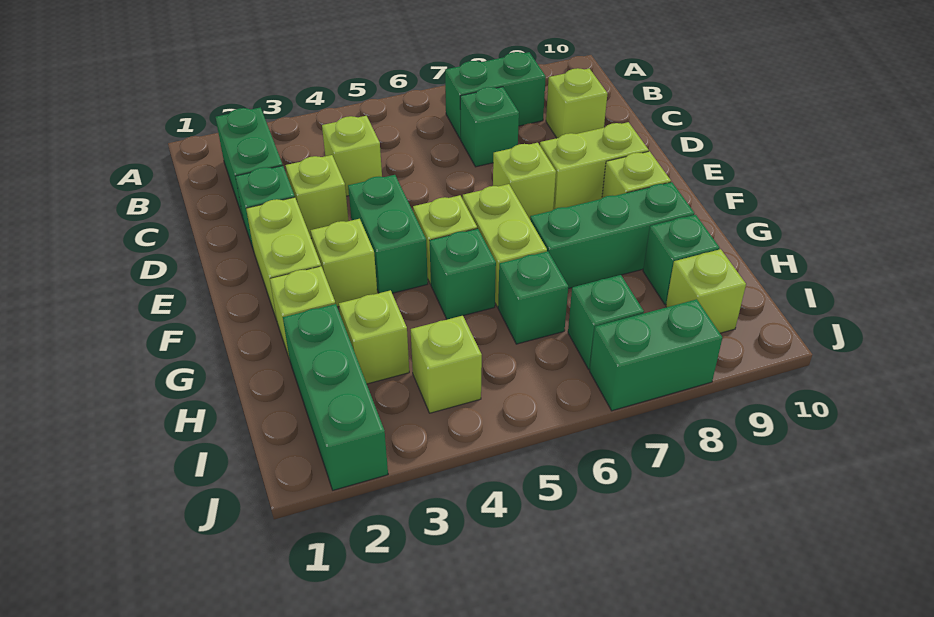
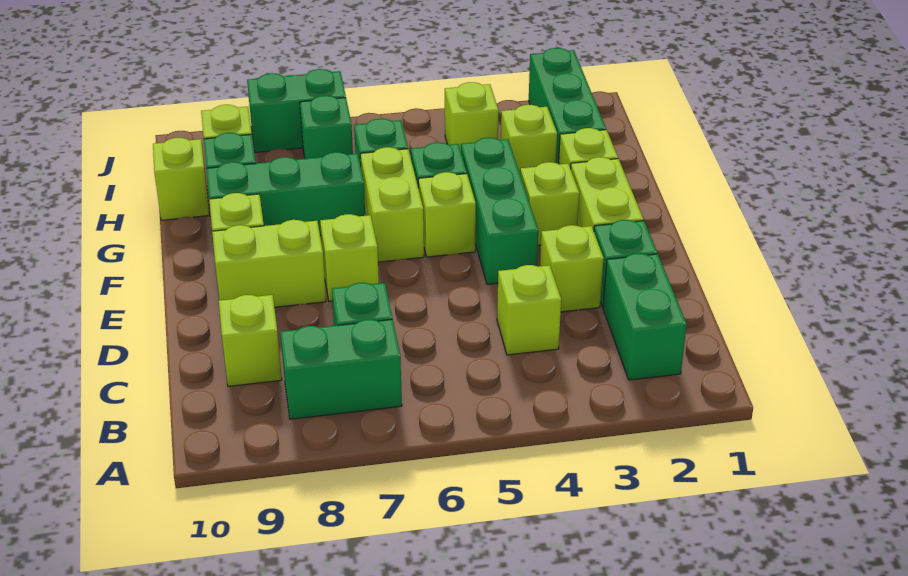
green 1x2 brick [348,175,428,293] -> green 1x3 brick [461,138,538,284]
none -> lime 1x1 brick [153,138,209,220]

